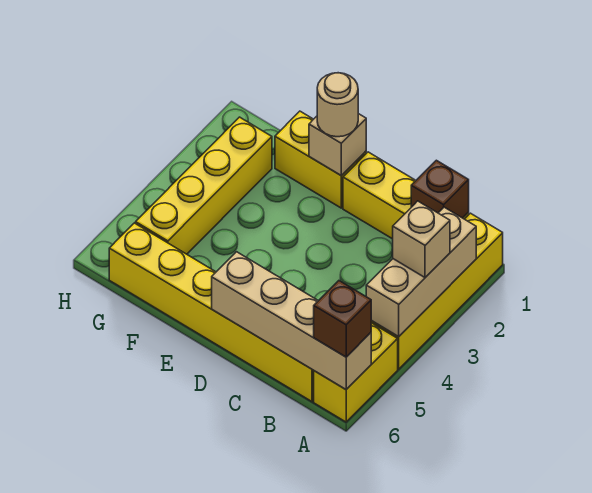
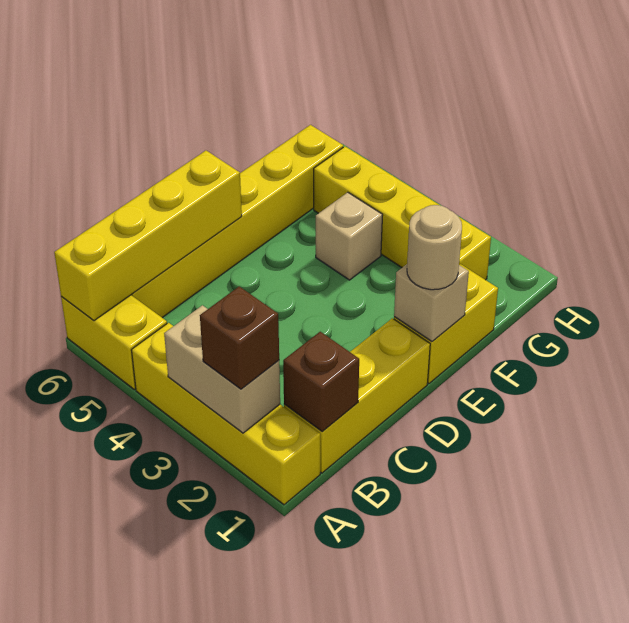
tan 1x3 brick [366,207,476,337] -> tan 1x2 brick [164,305,280,433]
tan 1x1 brick [393,201,450,277] -> tan 1x1 brick moved to [316,192,382,280]
tan 1x4 brick [212,252,371,389] -> yellow 1x4 brick [54,151,242,321]
brown 1x1 brick [314,281,371,357] -> brown 1x1 brick moved to [200,286,279,389]

